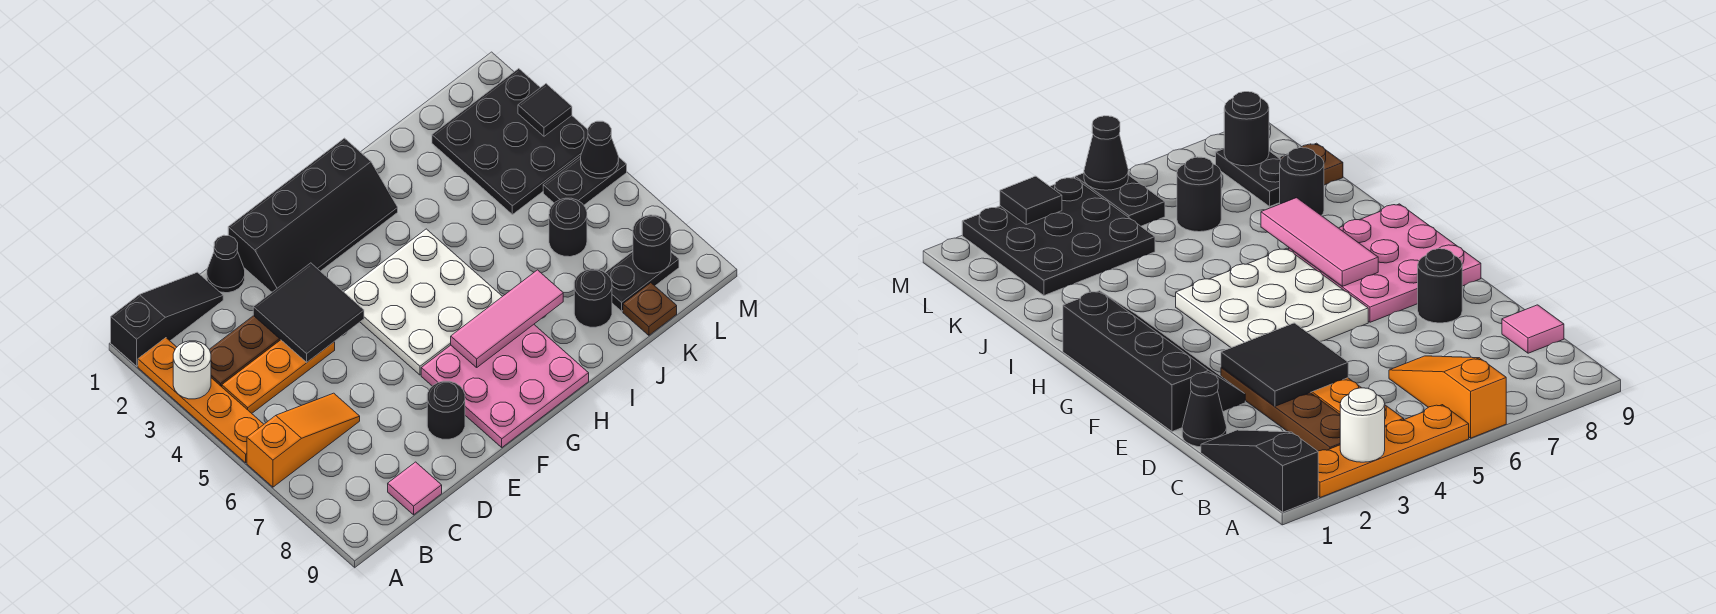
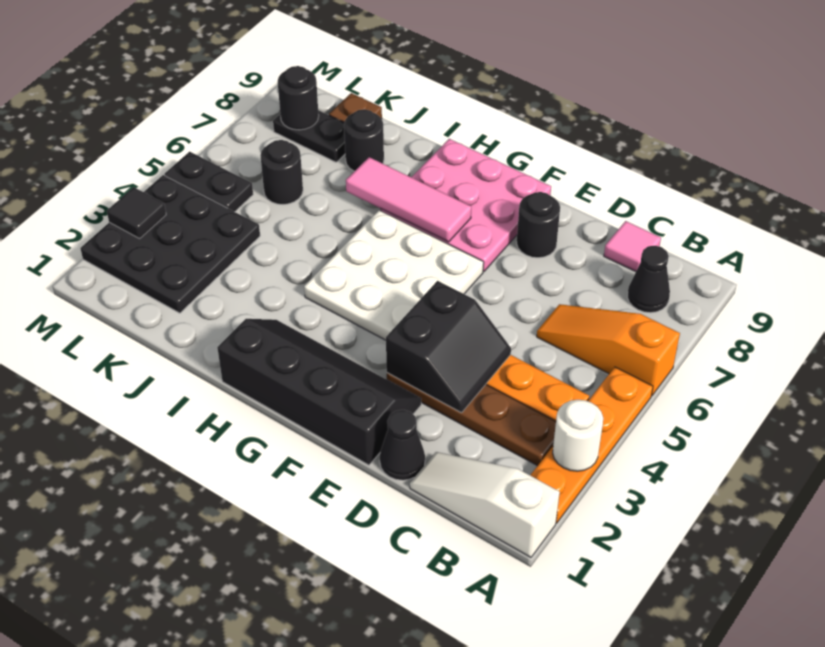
black 1x3 slope [111,272,223,366] -> white 1x3 slope [410,452,560,557]
black 2x2 tile [253,263,364,363] -> black 2x2 slope [386,281,511,413]
black 1x1 cone [581,121,619,178] -> black 1x1 cone moved to [627,246,670,313]

